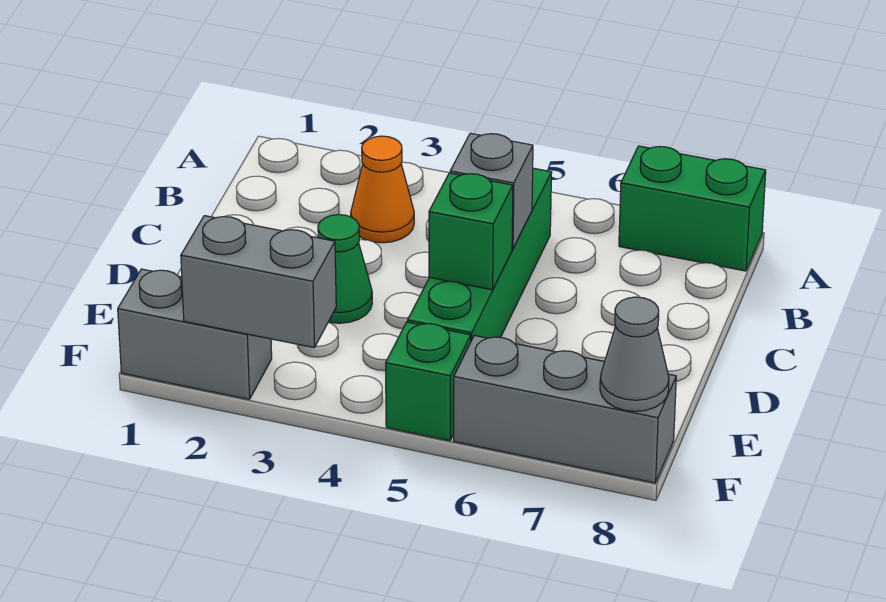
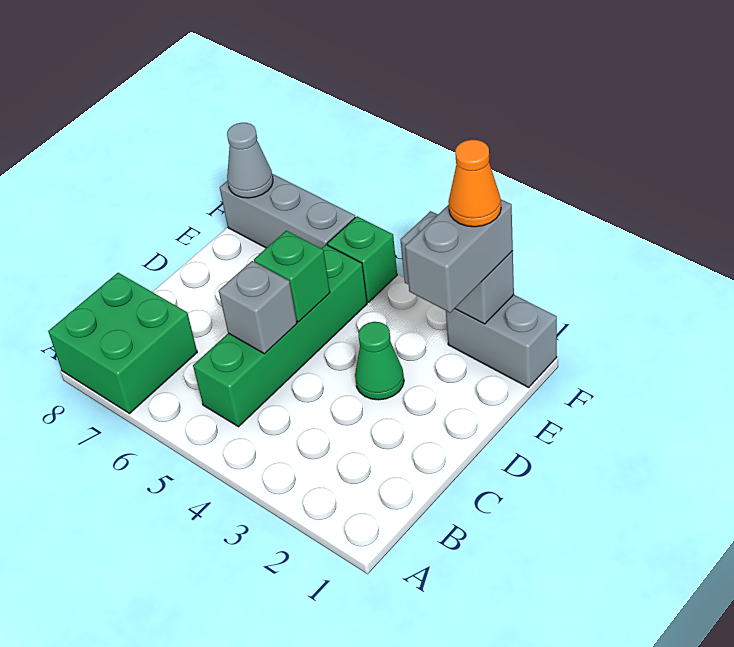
green 1x2 brick [619,146,766,271] -> green 2x2 brick [48,273,197,413]
orange 1x1 cone [351,136,414,243] -> orange 1x1 cone moved to [448,140,501,227]
none -> grey 1x2 brick [405,200,513,313]

